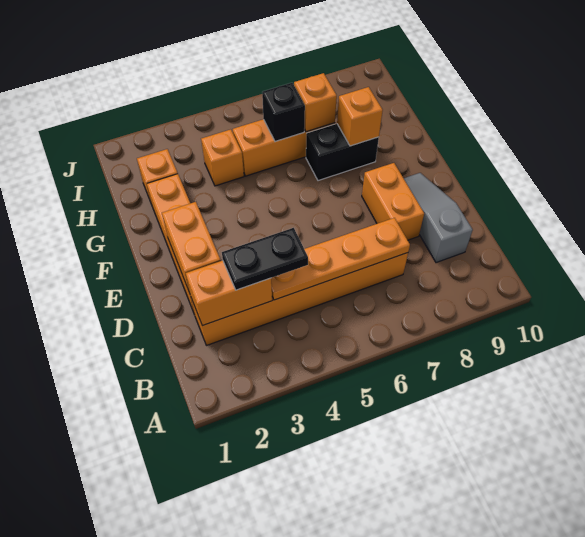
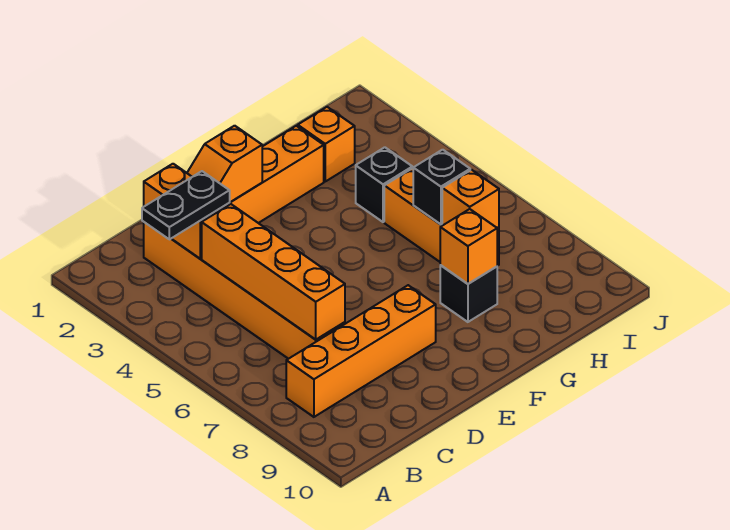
black 1x2 plate [222,228,308,290] -> black 1x2 plate turned to [142,171,230,239]
orange 1x4 plate [271,218,410,300] -> orange 1x4 brick [202,204,345,340]
grey 1x3 slope [404,173,473,263] -> none
orange 1x2 brick [162,202,221,293] -> orange 1x2 slope [187,126,262,202]
orange 1x2 brick [362,163,424,240] -> orange 1x4 brick [286,285,436,417]
black 1x2 brick [306,124,379,181] -> black 1x1 brick [440,265,497,322]
orange 1x1 brick [201,129,244,186] -> black 1x1 brick [356,147,412,222]

